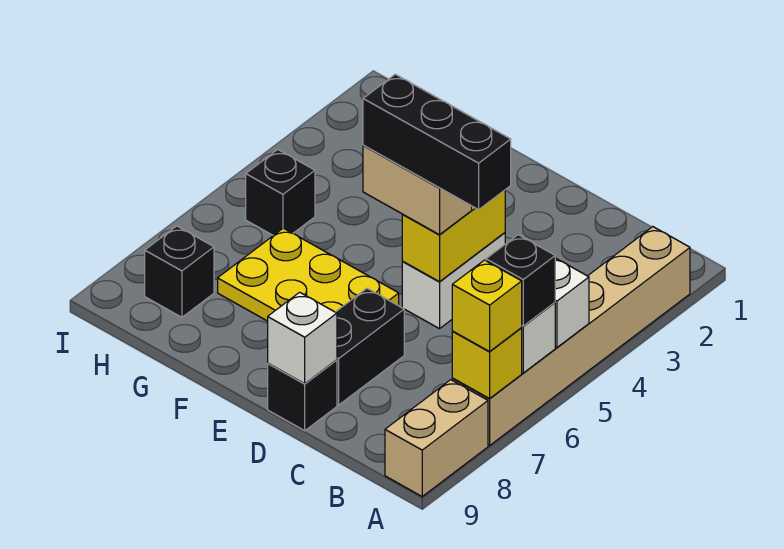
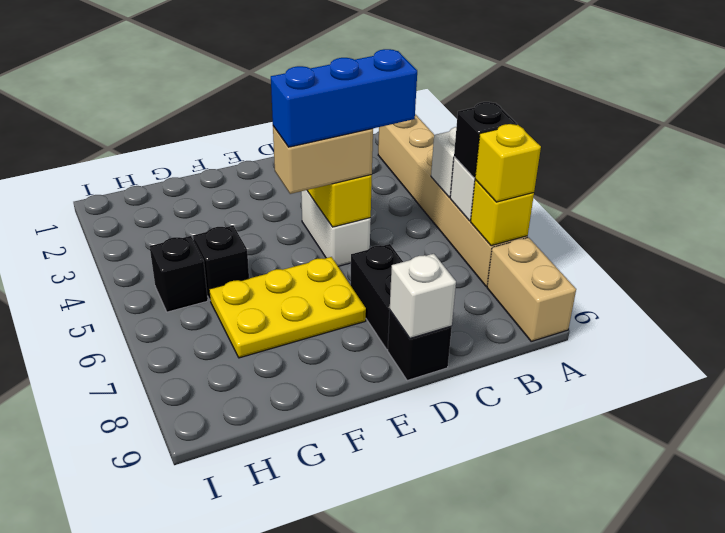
black 1x3 brick [363,74,511,210] -> blue 1x3 brick [271,49,417,147]
black 1x1 brick [145,226,214,317] -> black 1x1 brick moved to [193,225,249,300]

